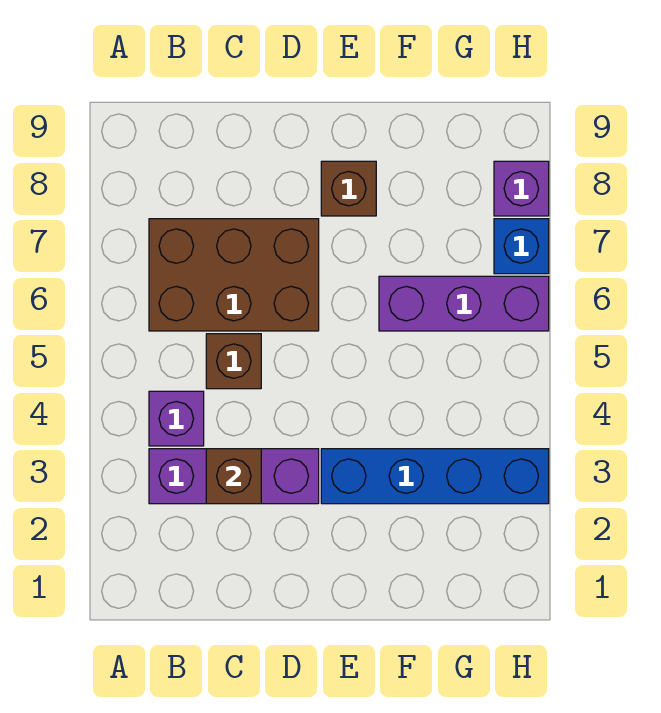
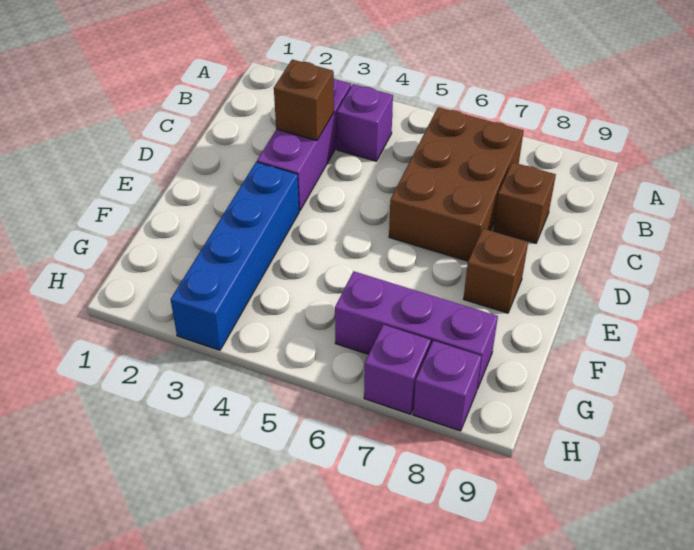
brown 1x1 brick [206,334,261,389] -> brown 1x1 brick moved to [493,162,556,243]
purple 1x3 brick [379,276,549,331] -> purple 1x3 brick turned to [335,271,498,389]
blue 1x1 brick [494,219,549,274] -> purple 1x1 brick [364,325,431,414]

